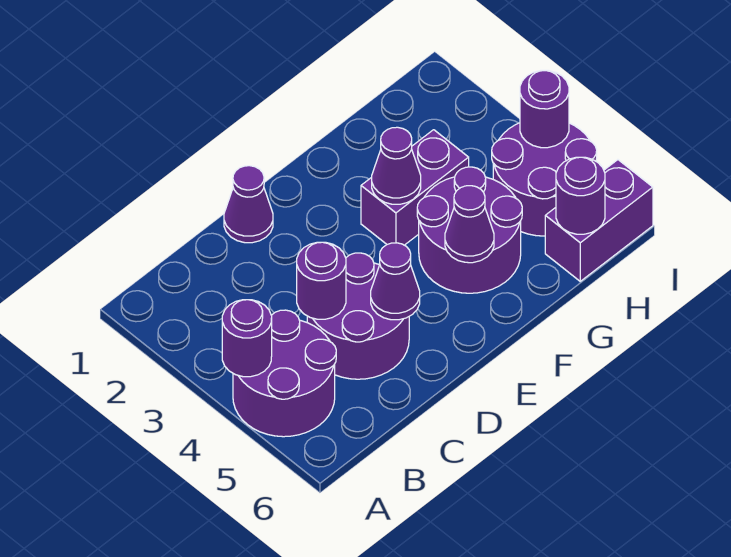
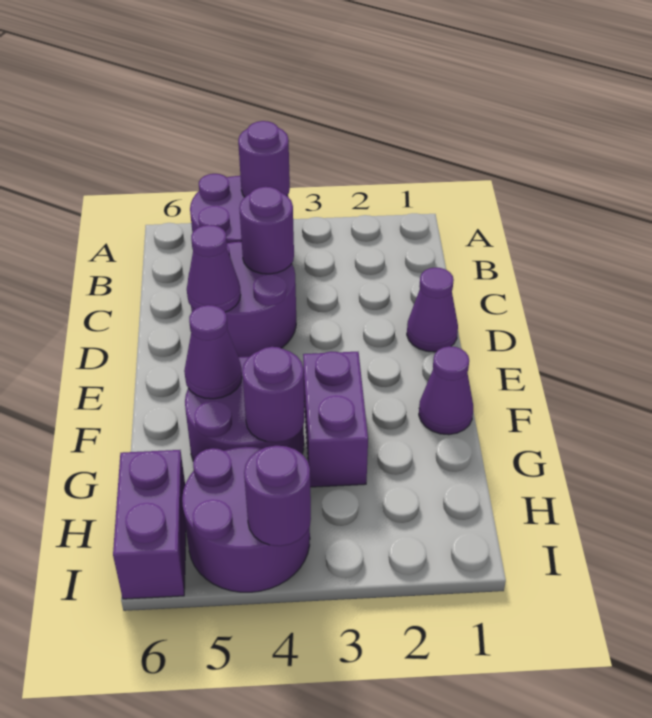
purple 1x1 cone [372,127,421,204] -> purple 1x1 cone moved to [419,346,473,435]
purple 1x1 round brick [556,157,605,234] -> purple 1x1 round brick moved to [242,347,304,443]

